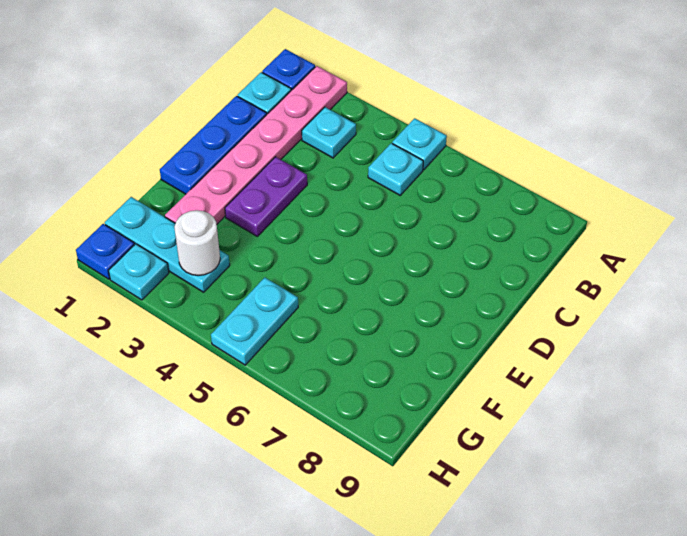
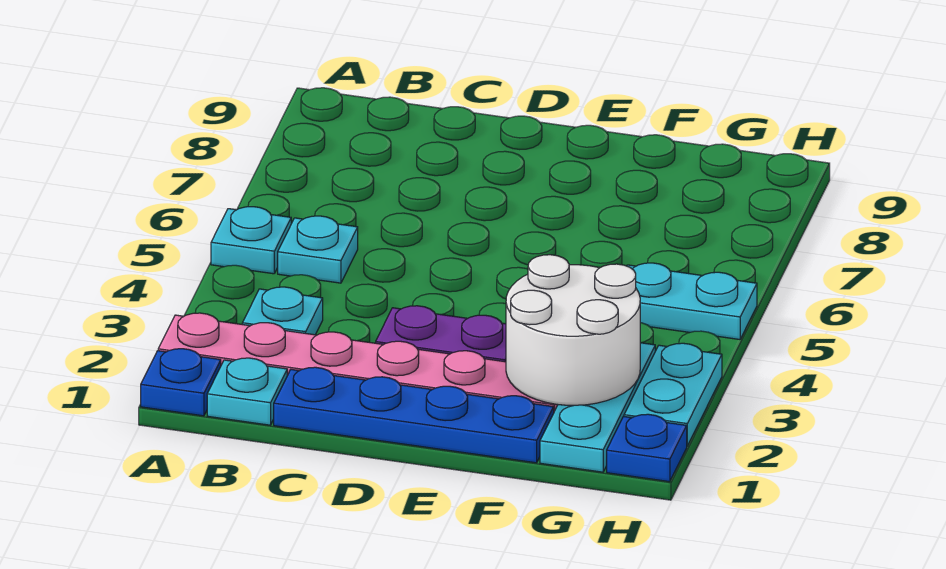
blue 1x3 plate [160,96,267,194] -> blue 1x4 plate [274,367,554,463]
white 1x1 round brick [174,210,220,276] -> white 2x2 round brick [506,255,640,405]
cyan 1x1 plate [109,244,169,300] -> cyan 1x2 plate [624,343,722,446]

